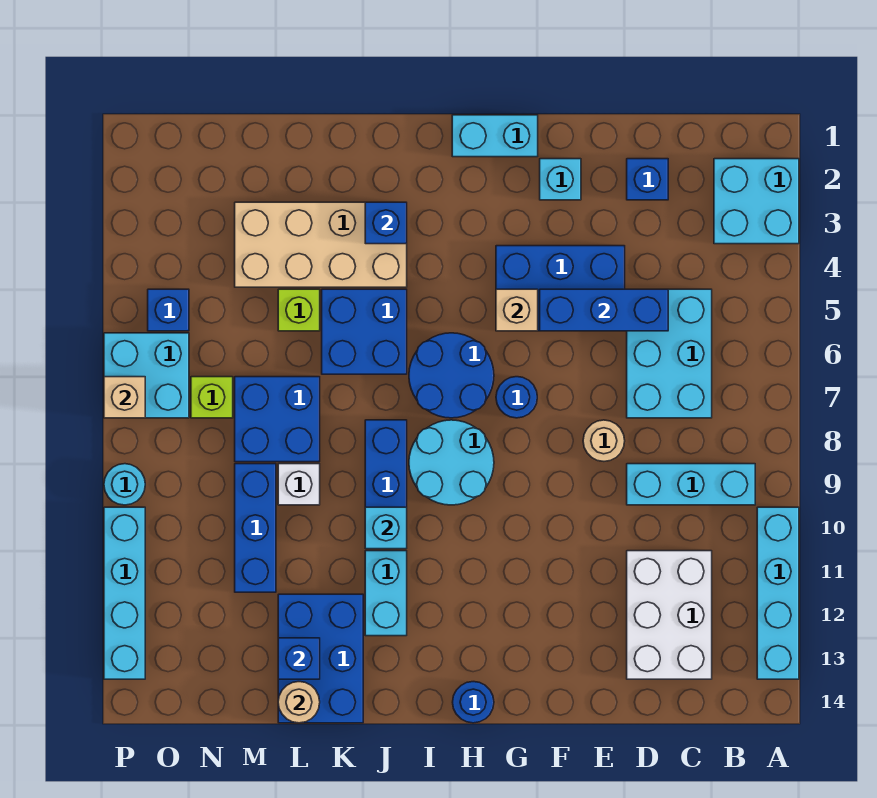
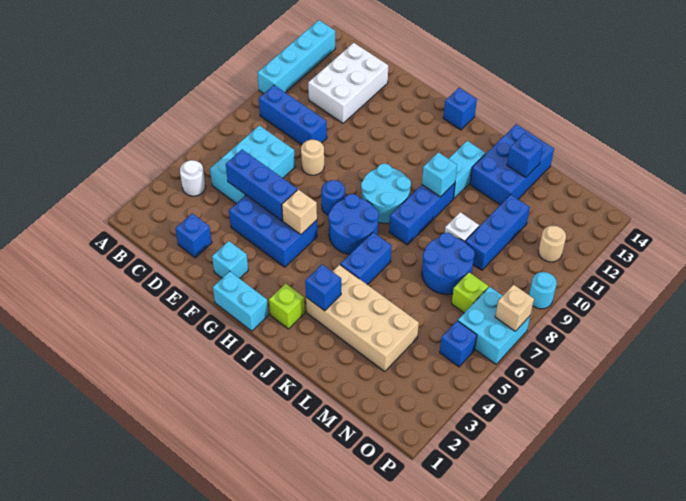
cyan 2x2 brick [714,159,799,244] -> none
none -> white 1x1 round brick [180,160,206,196]
cyan 1x3 brick [627,464,755,505] -> blue 1x3 brick [259,85,327,145]
blue 1x1 round brick [453,682,494,723] -> blue 1x1 brick [443,88,477,130]
blue 2x2 brick [322,289,407,374] -> blue 1x2 brick [340,232,391,285]
lime 1x1 brick [278,289,320,331] -> lime 1x1 brick moved to [269,283,305,329]
blue 2x2 brick [235,377,320,462] -> blue 2x2 round brick [422,233,475,294]
tan 1x1 round brick [278,682,320,723] -> tan 1x1 round brick moved to [538,226,566,262]
cyan 1x4 brick [104,507,145,679] -> none

